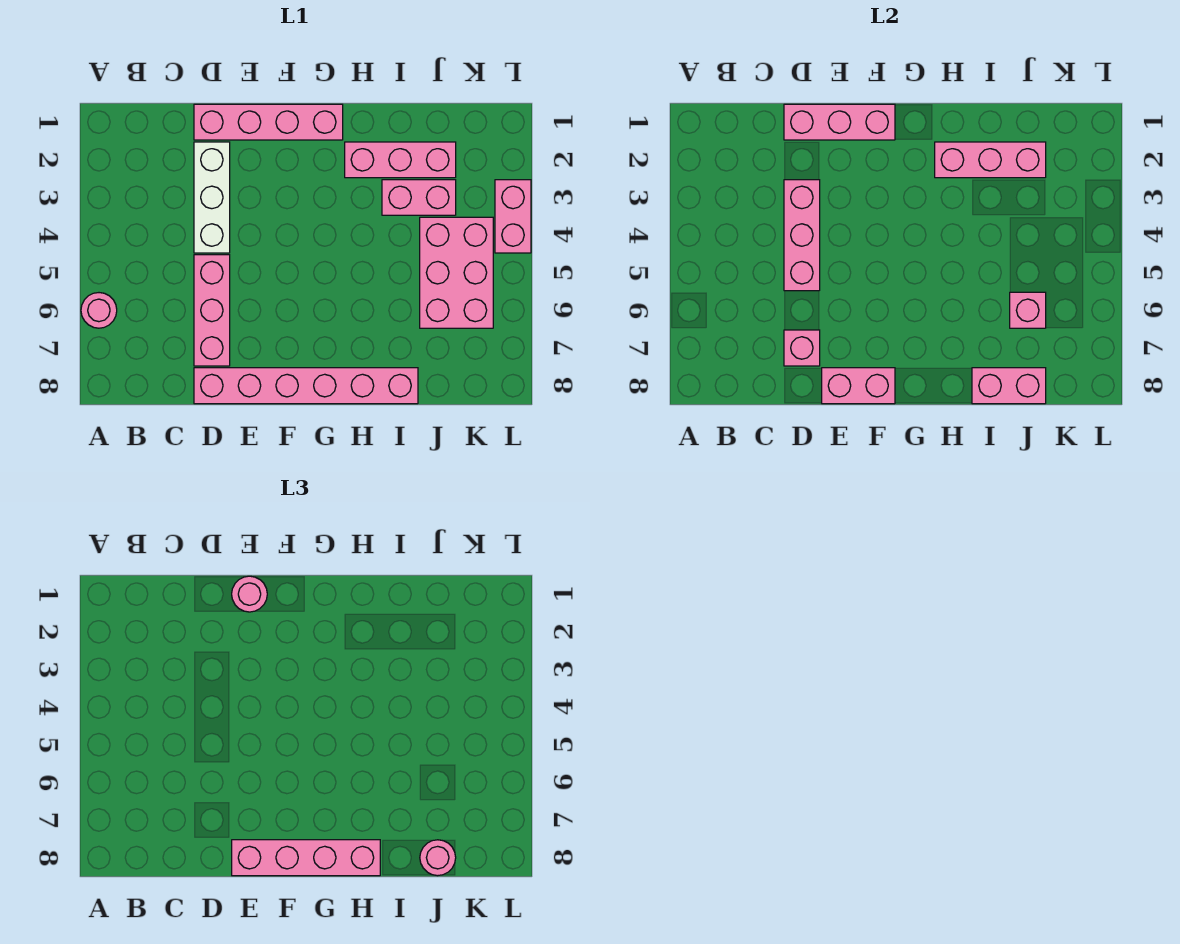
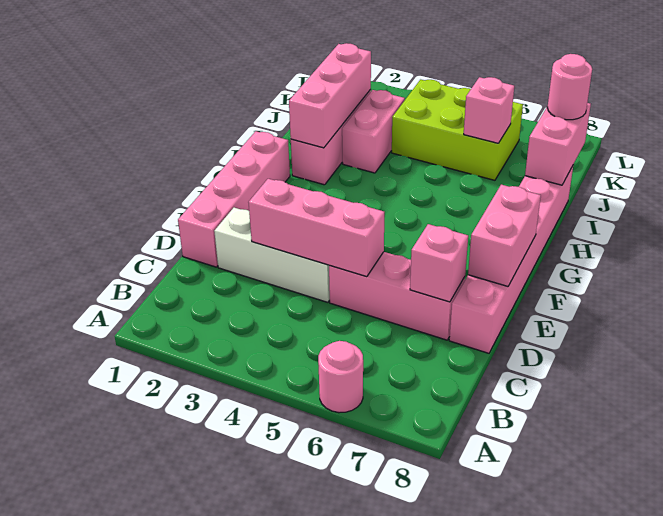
pink 1x3 brick [784,104,895,140] -> none
pink 1x1 round brick [232,576,267,612] -> none
pink 1x4 brick [232,840,380,876] -> none
pink 2x3 brick [420,217,493,328] -> lime 2x3 brick [392,80,523,180]
pink 1x2 brick [495,180,531,253] -> none

